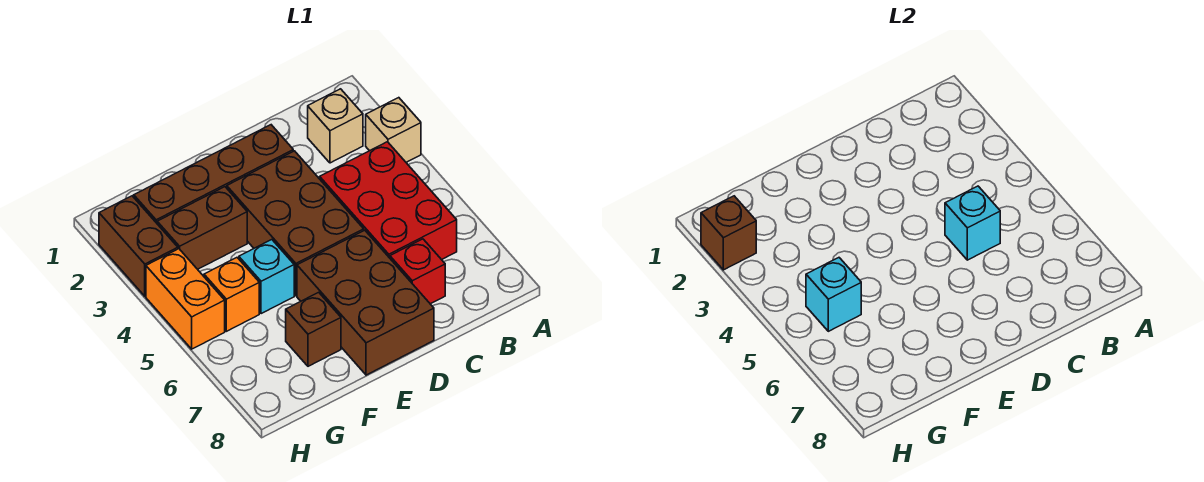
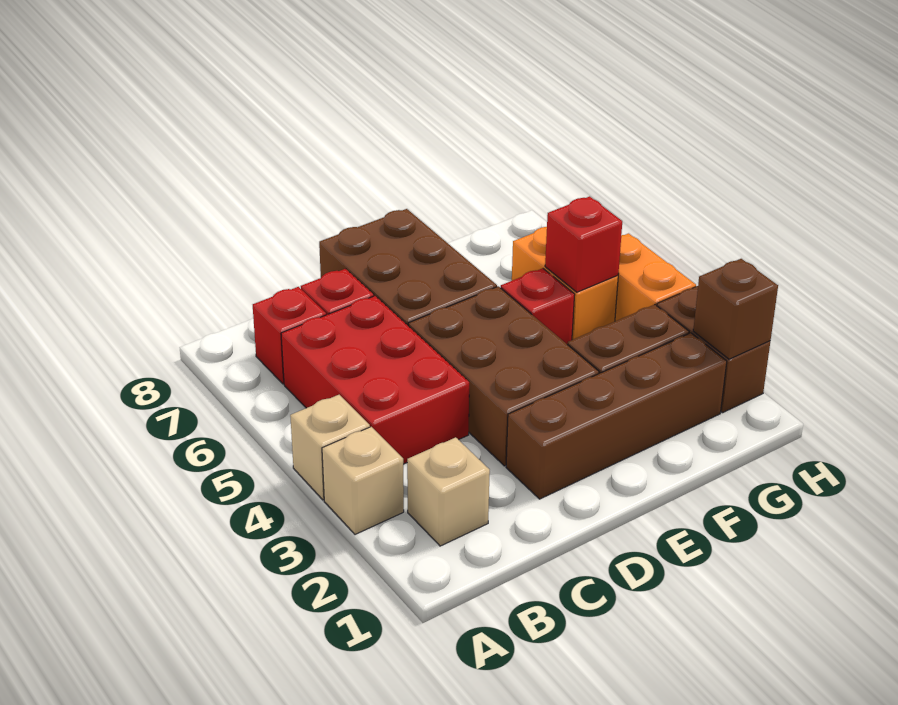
none -> tan 1x1 brick [290,395,370,500]
none -> red 1x1 brick [253,287,326,384]
cyan 1x1 brick [945,186,1000,260] -> none
cyan 1x1 brick [239,240,294,314] -> red 1x1 brick [501,268,575,344]
brown 1x1 brick [286,292,341,366] -> none
orange 1x1 brick [204,258,259,331] -> orange 1x2 brick [512,227,618,340]
cyan 1x1 brick [806,258,861,331] -> red 1x1 brick [545,196,622,292]

